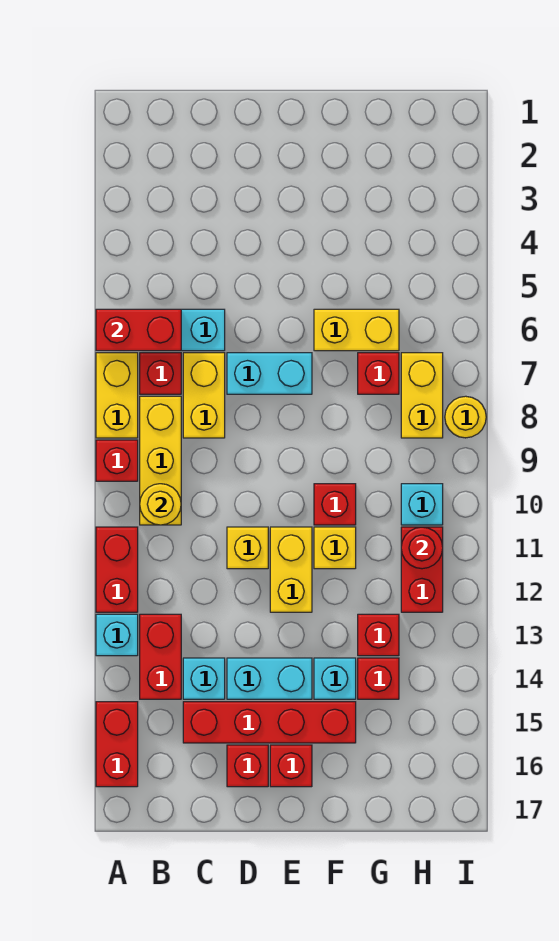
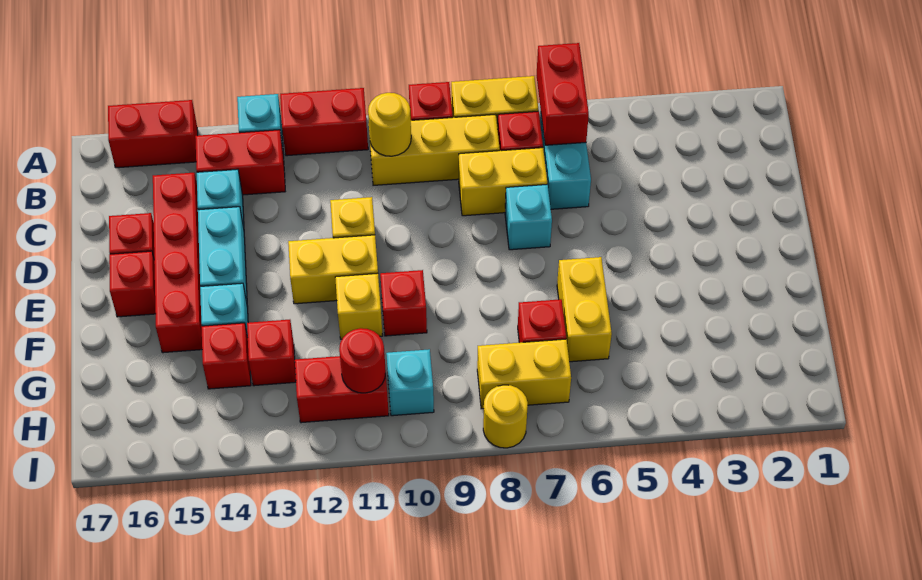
cyan 1x2 brick [227,353,312,394] -> cyan 1x1 brick [505,184,552,250]

